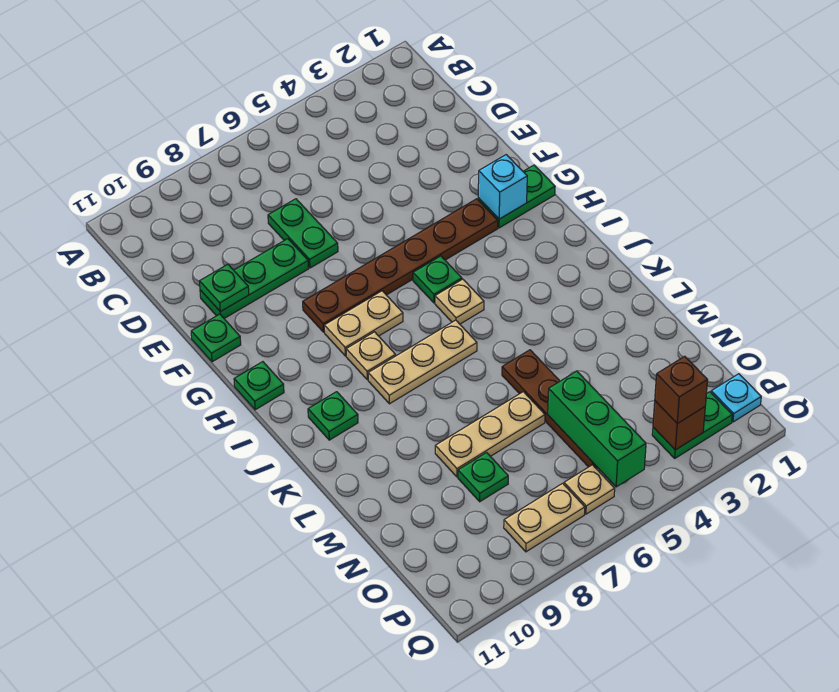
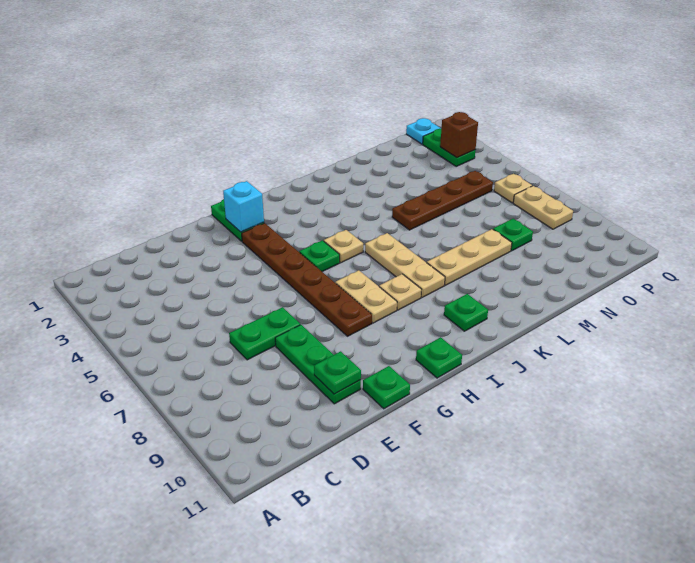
tan 1x3 plate [435,392,545,477] -> tan 1x3 plate turned to [427,229,512,285]
green 1x3 brick [548,371,646,487] -> none
brown 1x1 brick [655,356,708,424] -> none

